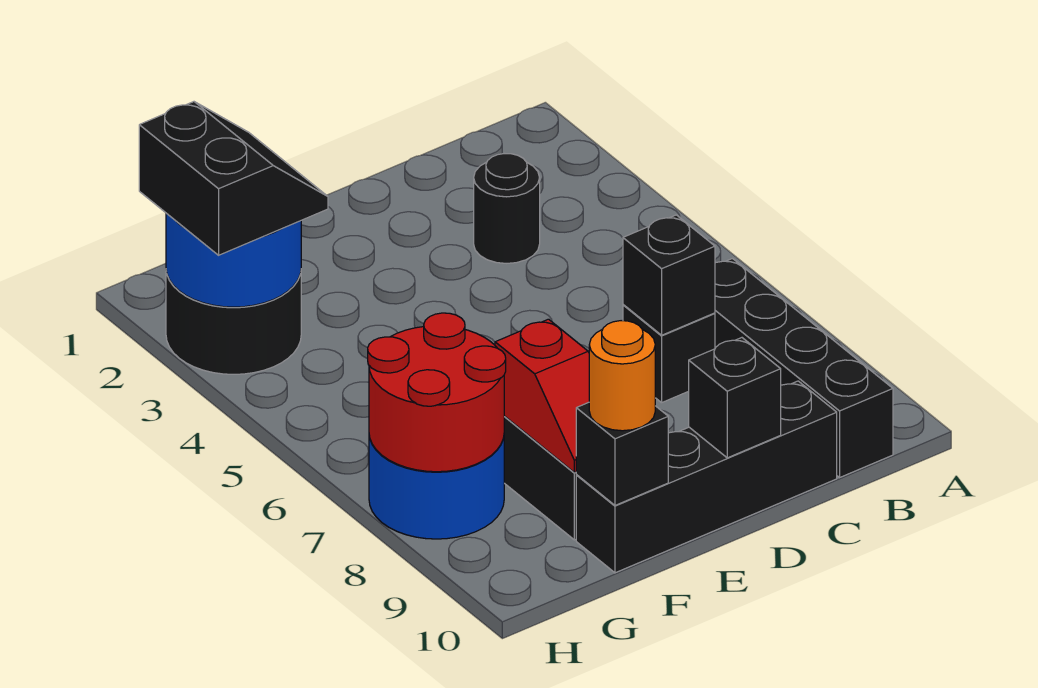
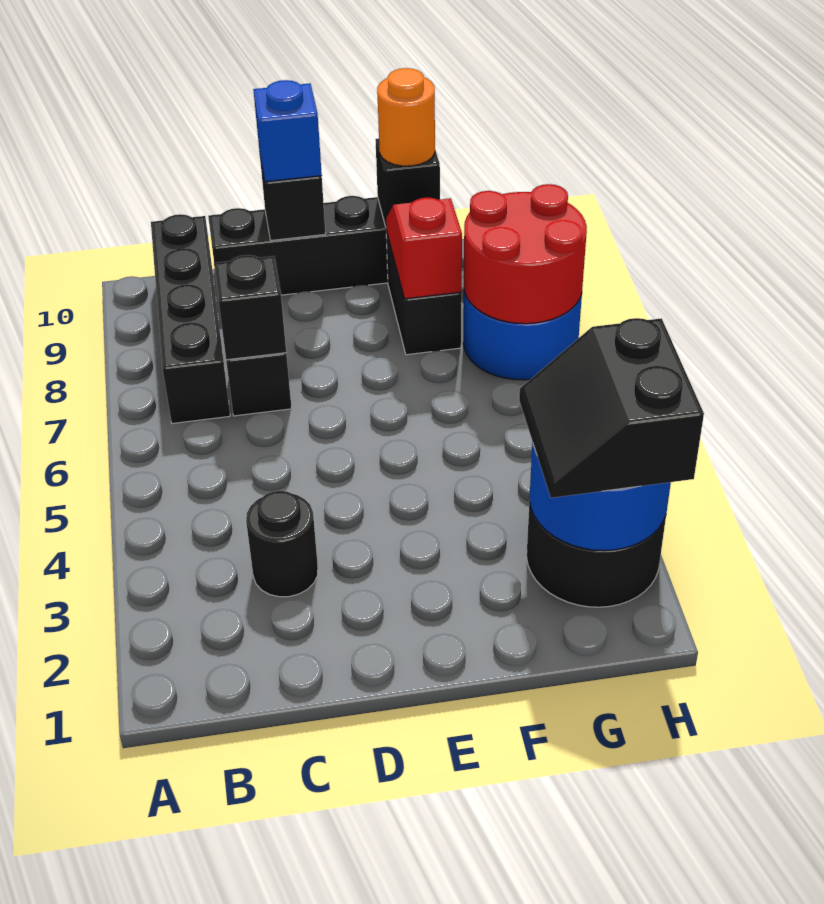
none -> blue 1x1 brick [253,80,322,182]

